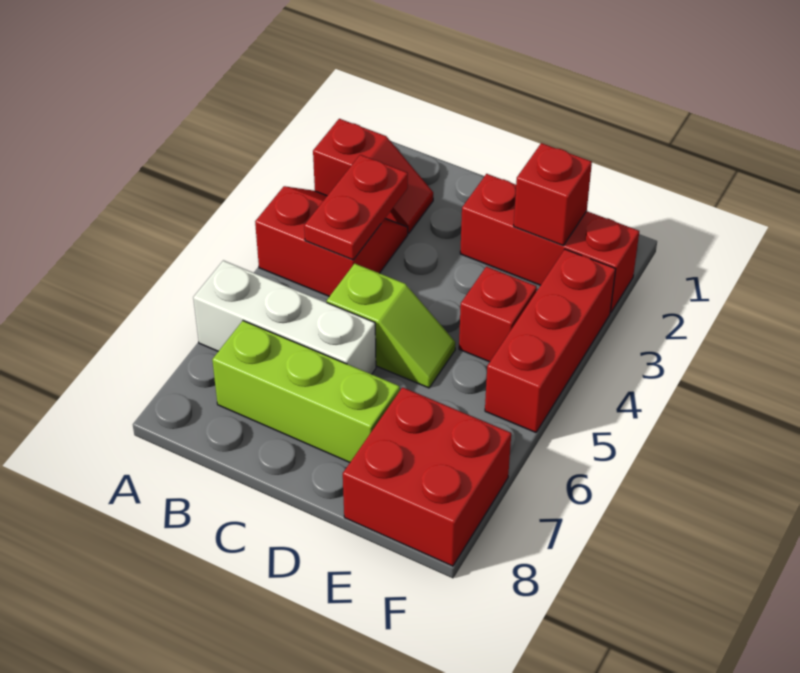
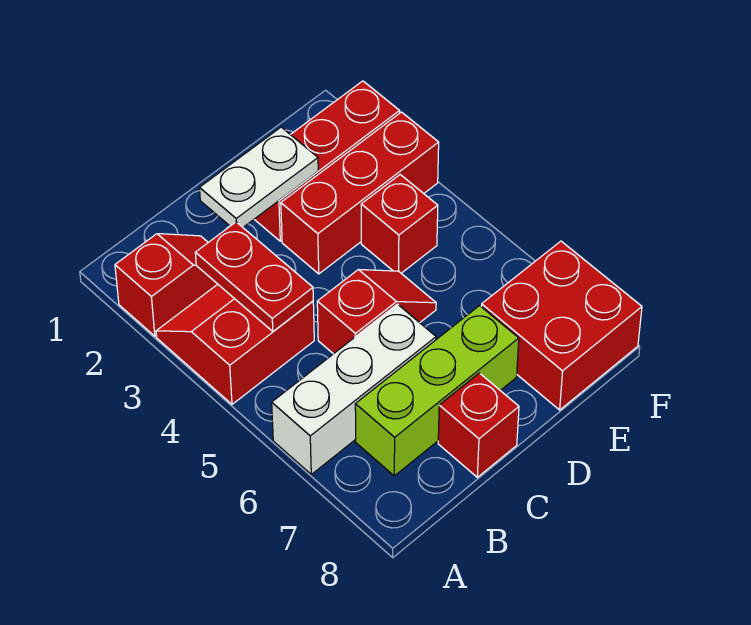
none -> white 1x2 plate [200,127,318,227]
lime 1x2 slope [327,264,455,388] -> red 1x2 slope [317,270,436,354]
red 1x1 brick [514,143,592,246] -> red 1x1 brick moved to [438,373,519,477]
red 1x3 brick [485,249,616,432] -> red 1x3 brick turned to [281,112,439,274]

